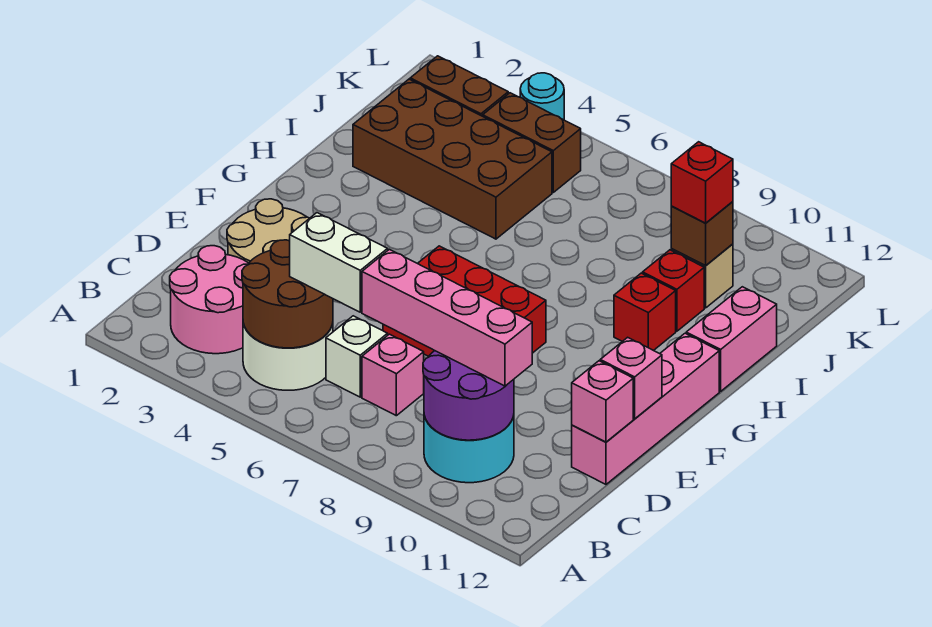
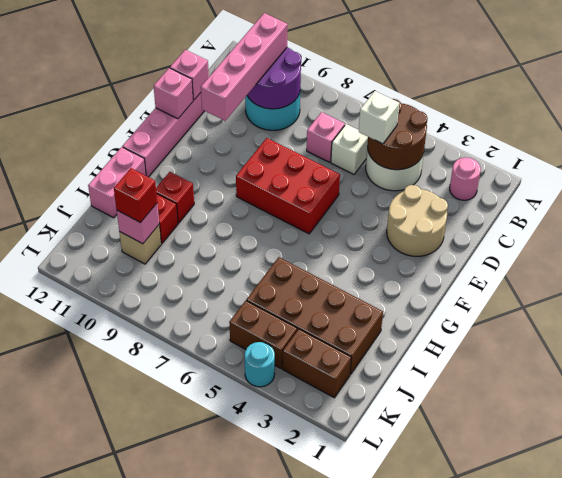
pink 2x2 round brick [170,246,248,354] -> pink 1x1 round brick [450,158,481,200]
white 1x2 brick [290,213,388,312] -> white 1x1 brick [359,91,399,144]
pink 1x4 brick [362,249,532,386] -> pink 1x4 brick turned to [201,13,288,121]
brown 1x1 brick [671,202,733,266] -> pink 1x1 brick [117,204,159,244]

